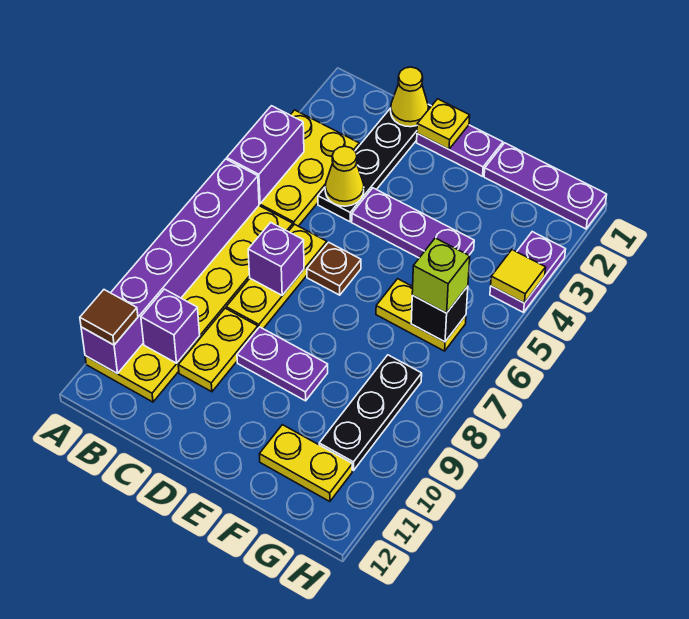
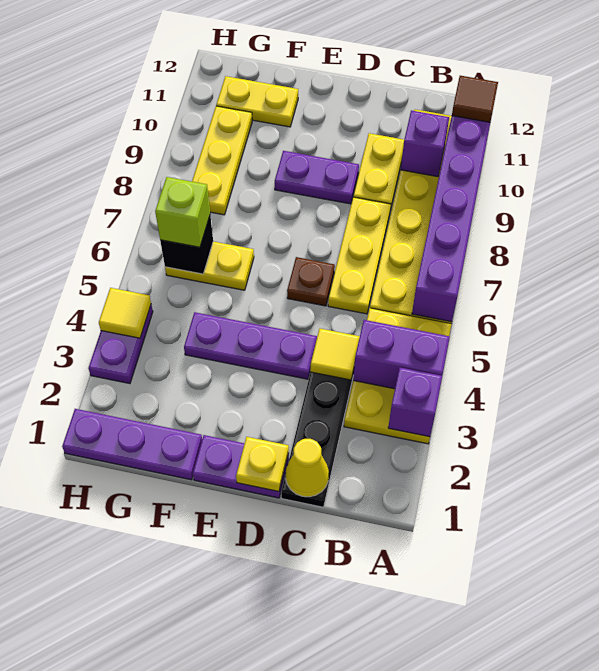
purple 1x2 brick [227,106,304,204] -> purple 1x2 brick turned to [353,320,450,389]
yellow 1x1 cone [325,146,364,206] -> yellow 1x1 tile [310,329,360,380]
purple 1x1 brick [248,222,304,295] -> purple 1x1 brick moved to [388,368,442,437]
black 1x3 plate [319,355,422,471] -> yellow 1x3 plate [192,106,252,215]

